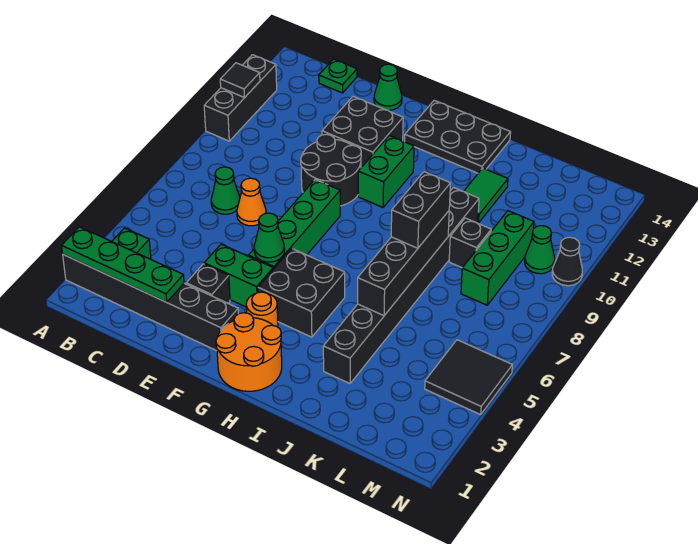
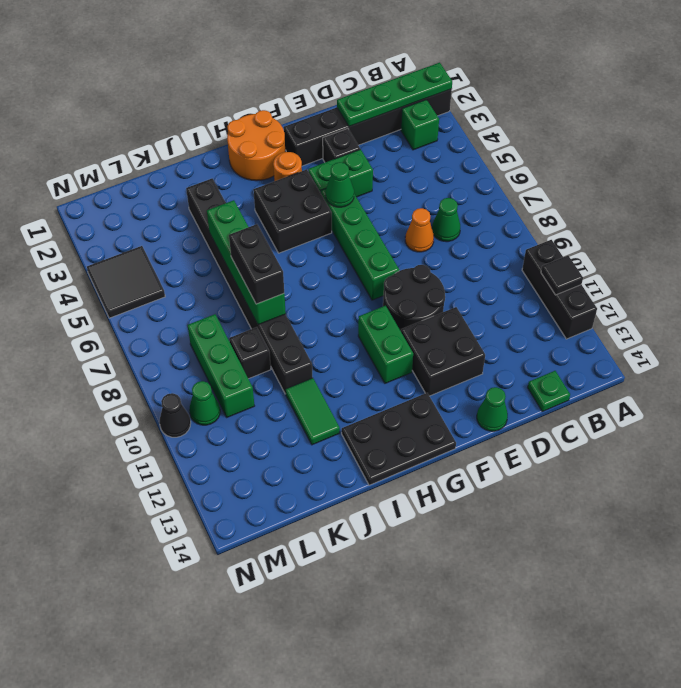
black 1x4 brick [358,211,449,316] -> green 1x4 brick [207,200,286,325]

